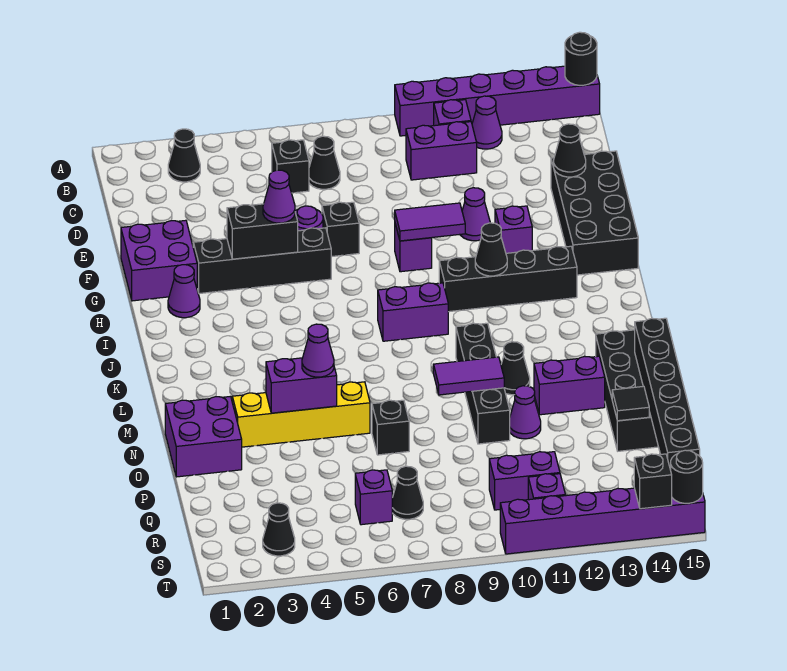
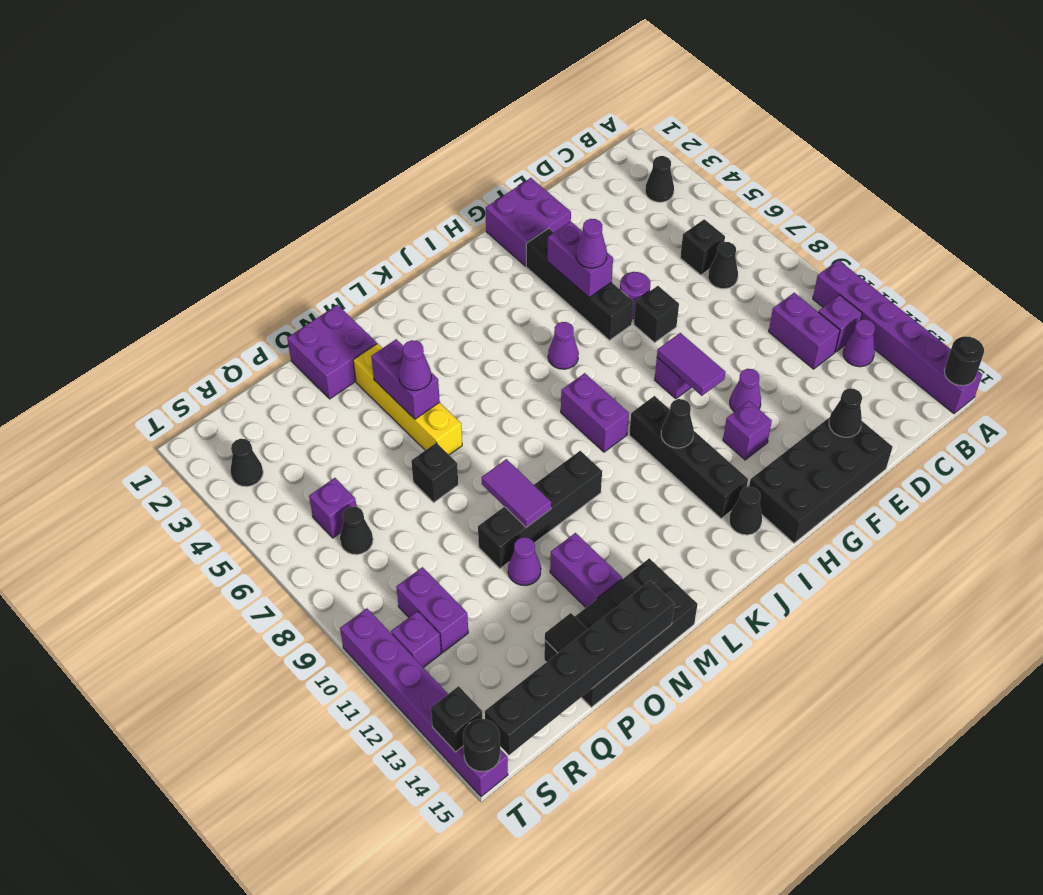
black 1x2 brick [227,204,298,259] -> purple 1x2 brick [547,221,613,297]
purple 1x1 cone [168,265,200,318] -> purple 1x1 cone moved to [548,322,579,369]
black 1x1 cone [501,342,530,395] -> black 1x1 cone moved to [729,487,762,535]

